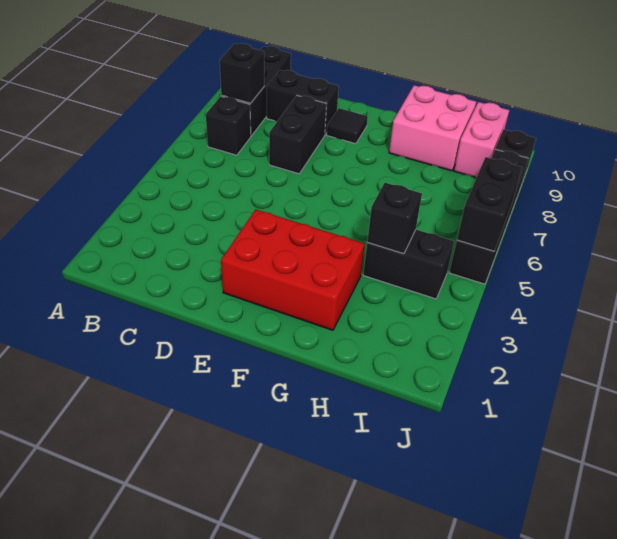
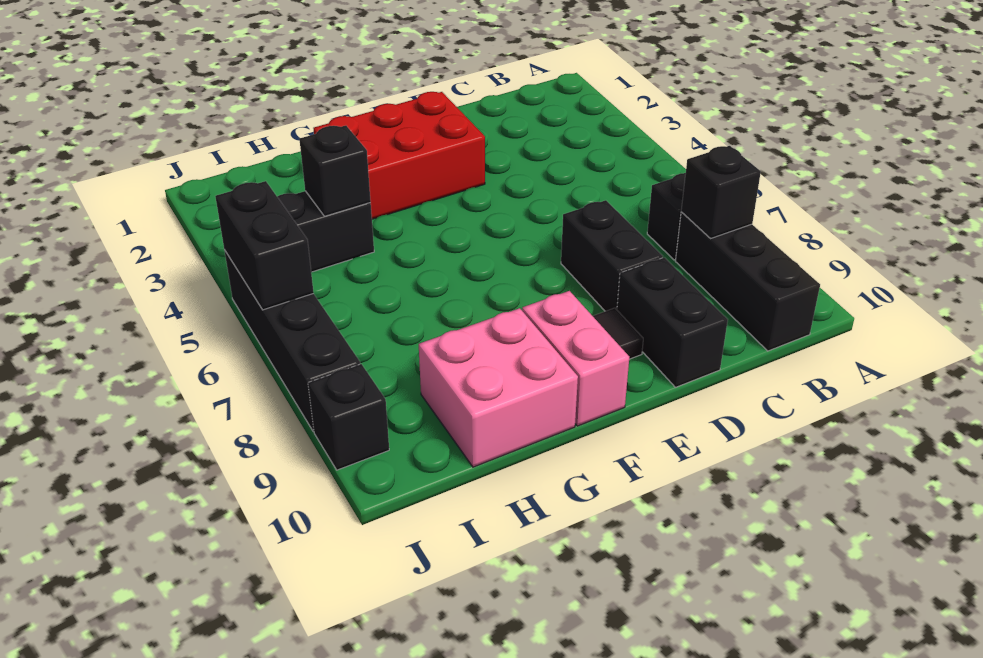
black 1x2 brick [266,70,339,134] -> black 1x2 brick turned to [617,257,728,387]
pink 1x2 brick [454,102,509,178] -> pink 1x2 brick moved to [522,291,629,426]

